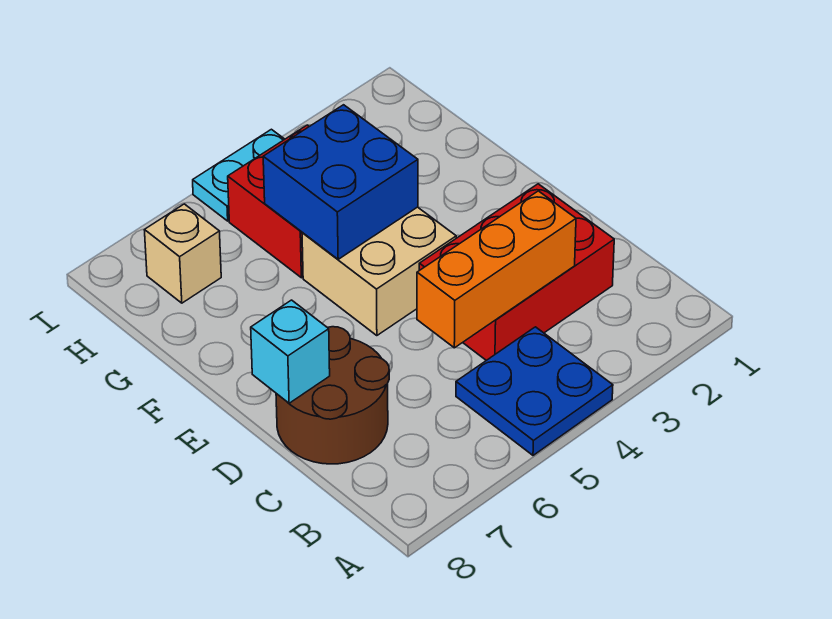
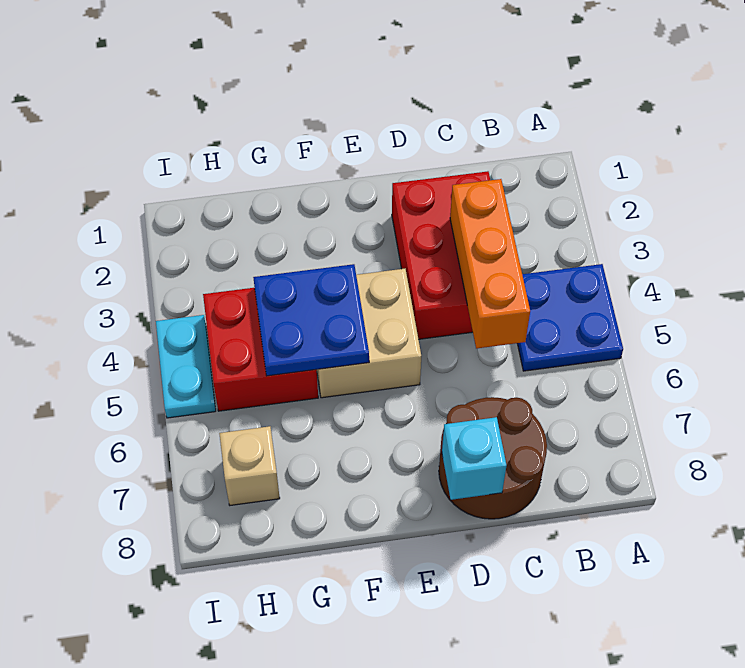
blue 2x2 brick [263,105,418,259] -> blue 2x2 plate [253,264,369,376]

